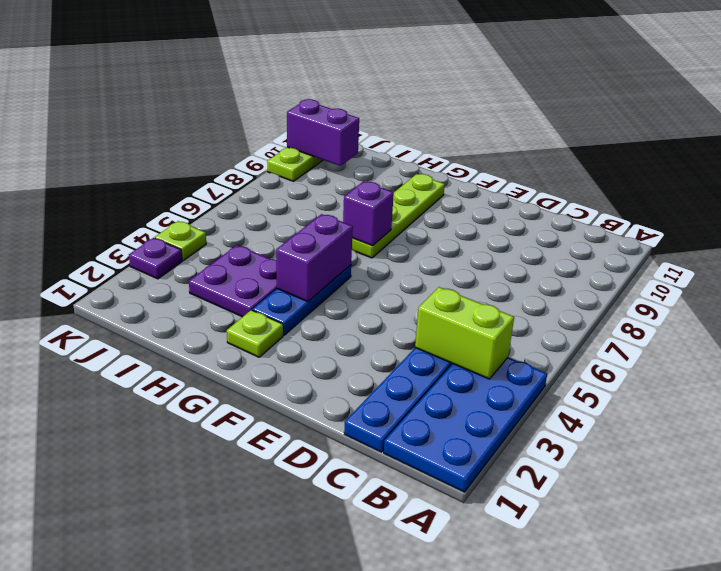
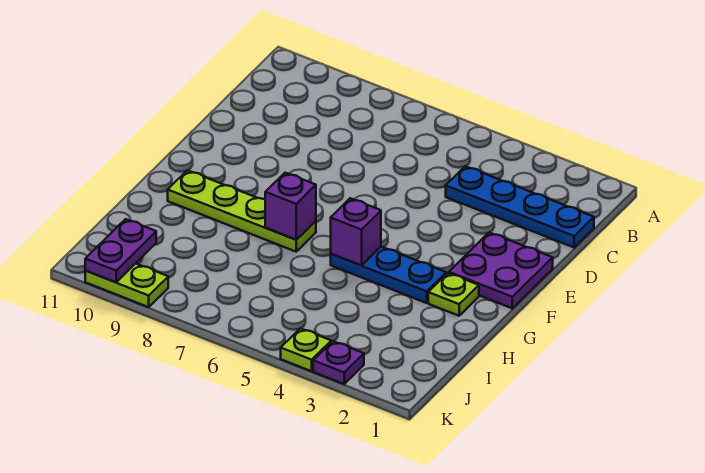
blue 2x4 plate [384,357,547,492] -> none
lime 1x2 brick [415,287,514,379] -> none
purple 1x2 brick [276,214,353,302] -> purple 1x1 brick [331,198,381,265]
purple 2x2 plate [189,245,277,317] -> purple 2x2 plate moved to [449,232,553,308]
purple 1x2 brick [287,99,359,166] -> purple 1x2 plate [85,219,156,282]

